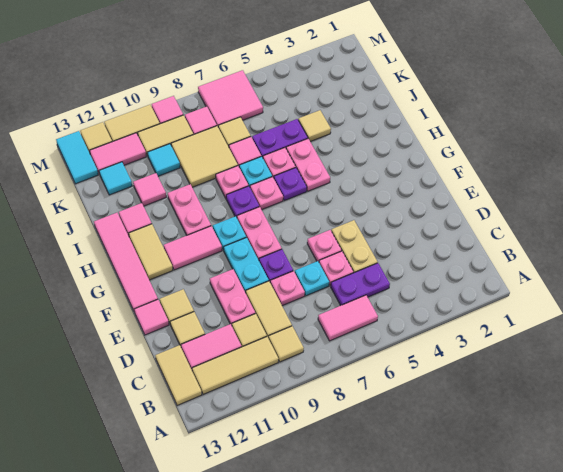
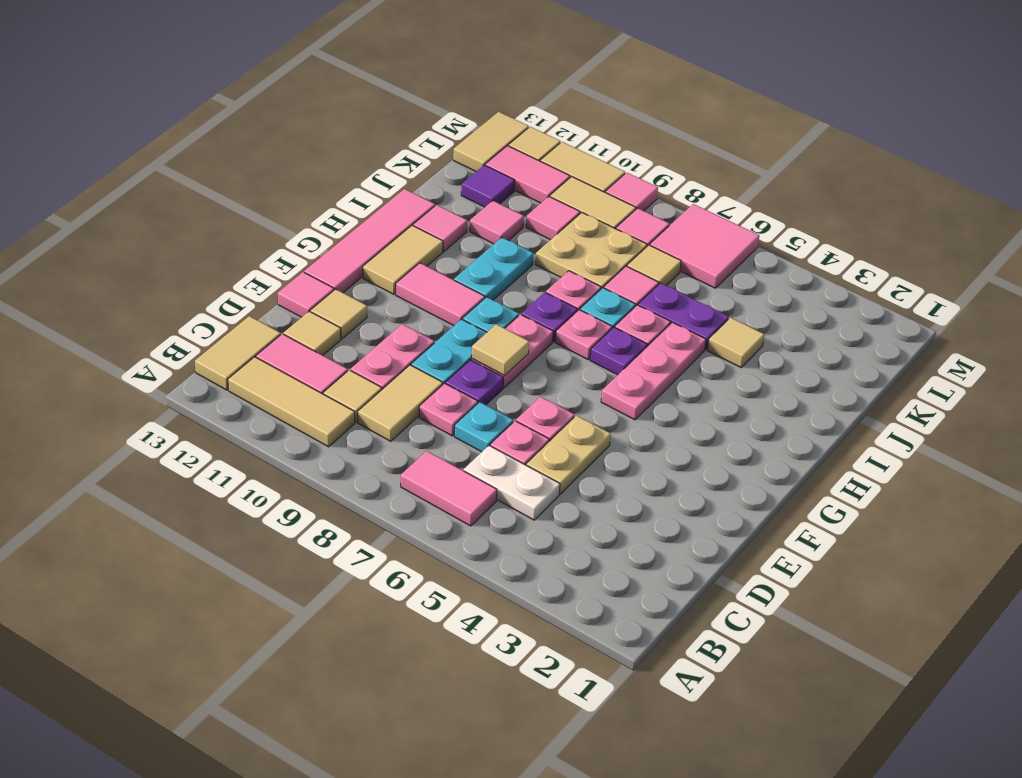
tan 1x1 tile [269,326,304,362] -> tan 1x1 tile moved to [472,324,529,376]
purple 1x2 plate [331,263,390,306] -> white 1x2 plate [464,446,560,520]
pink 1x2 plate [286,139,330,191] -> pink 1x3 plate [601,322,706,420]
pink 1x2 plate [168,184,211,235] -> cyan 1x2 plate [454,237,533,300]
tan 2x2 tile [171,126,238,187] -> tan 2x2 plate [535,212,647,289]
cyan 1x1 tile [147,144,180,176] -> pink 1x1 tile [526,197,580,240]
cyan 1x1 tile [99,162,132,195] -> purple 1x1 tile [461,165,515,207]
cyan 1x2 tile [56,131,98,184] -> tan 1x2 tile [453,112,529,171]

